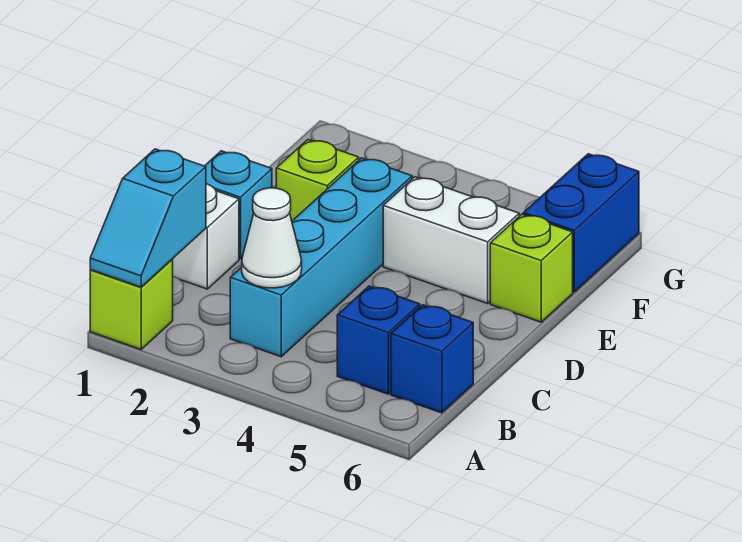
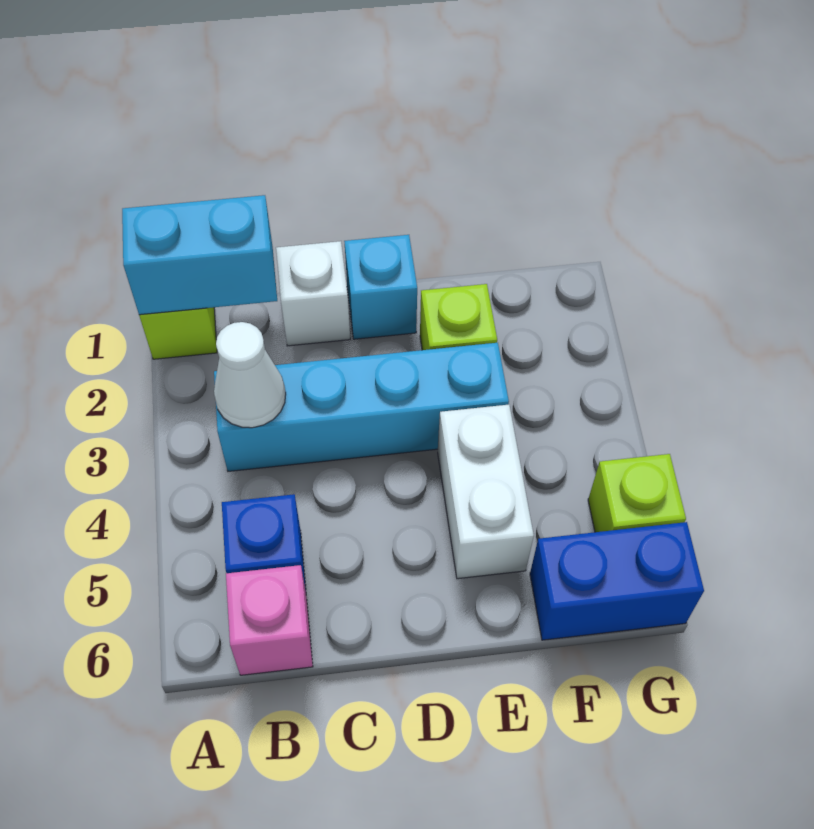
cyan 1x2 slope [90,149,206,287] -> cyan 1x2 brick [122,195,277,315]
blue 1x1 brick [391,305,473,413] -> pink 1x1 brick [226,565,313,675]
lime 1x1 brick [490,214,573,322] -> lime 1x1 brick moved to [588,454,686,532]

